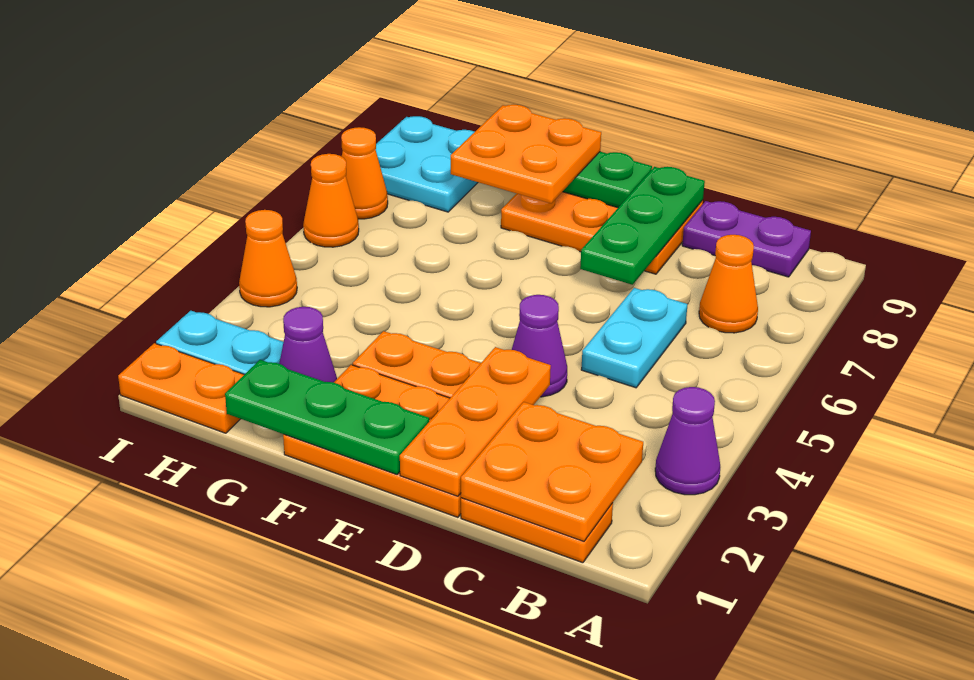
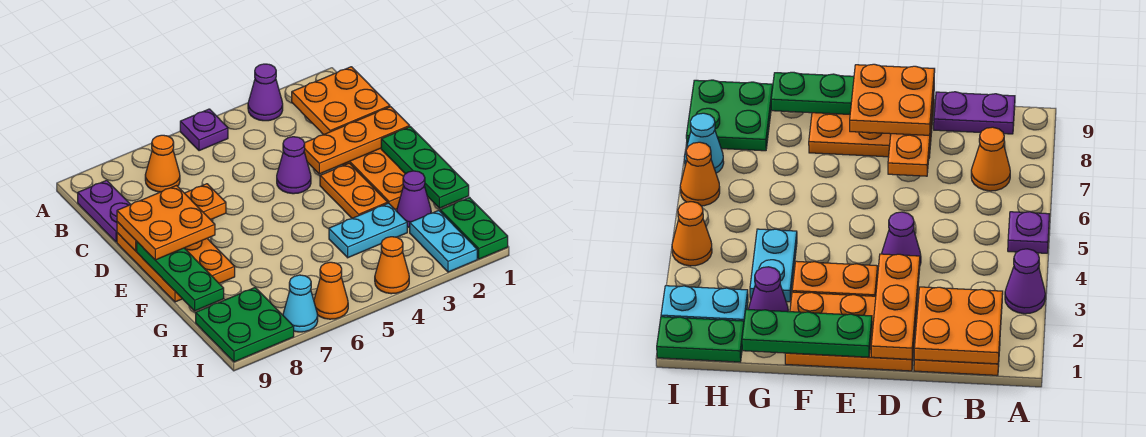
none -> purple 1x1 plate [180,109,228,151]
cyan 1x2 plate [581,288,688,388] -> cyan 1x2 plate moved to [329,203,407,258]
green 1x3 plate [580,167,705,285] -> orange 1x3 plate [117,184,226,251]
orange 2x2 plate [451,105,601,203] -> orange 2x2 plate moved to [117,186,215,260]
orange 1x2 plate [118,343,245,433] -> green 1x2 plate [440,198,508,259]
cyan 2x2 plate [376,116,478,212] -> green 2x2 plate [196,288,294,362]
orange 1x1 cone [341,127,388,219] -> cyan 1x1 cone [283,275,318,332]

